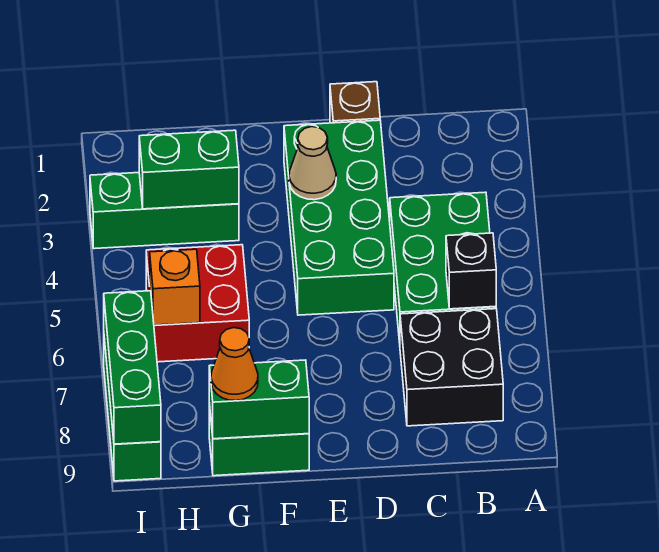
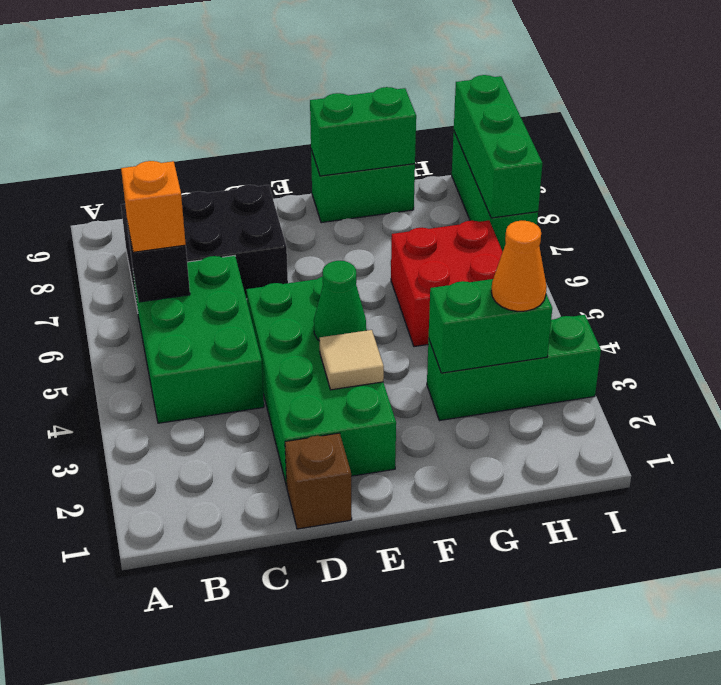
black 2x2 brick [400,309,503,426] -> black 2x3 brick [121,185,288,311]
tan 1x1 cone [289,127,336,200] -> tan 1x1 tile [320,330,384,390]
none -> green 1x1 cone [314,261,366,341]
orange 1x1 cone [211,328,258,401] -> orange 1x1 cone moved to [491,221,547,311]
orange 1x1 brick [150,249,200,325] -> orange 1x1 brick moved to [121,161,186,252]

